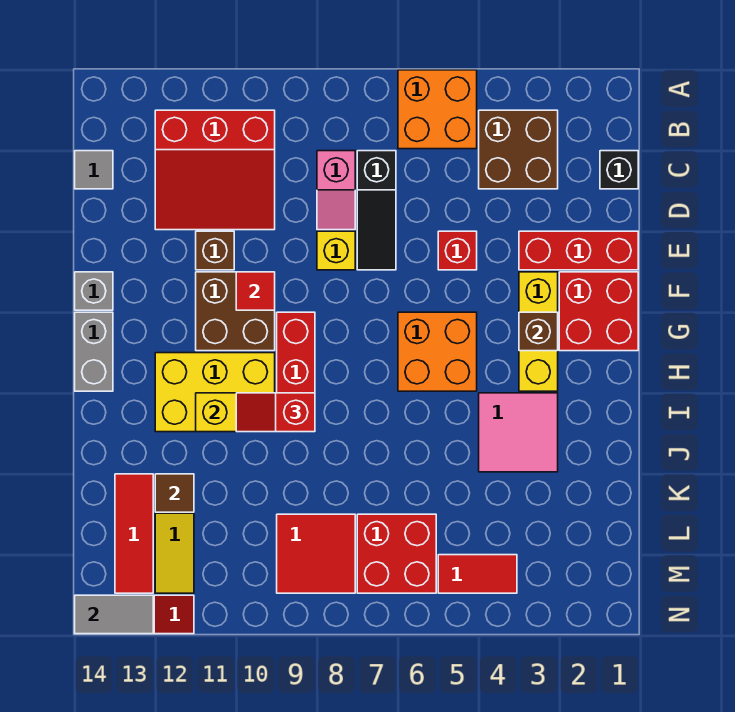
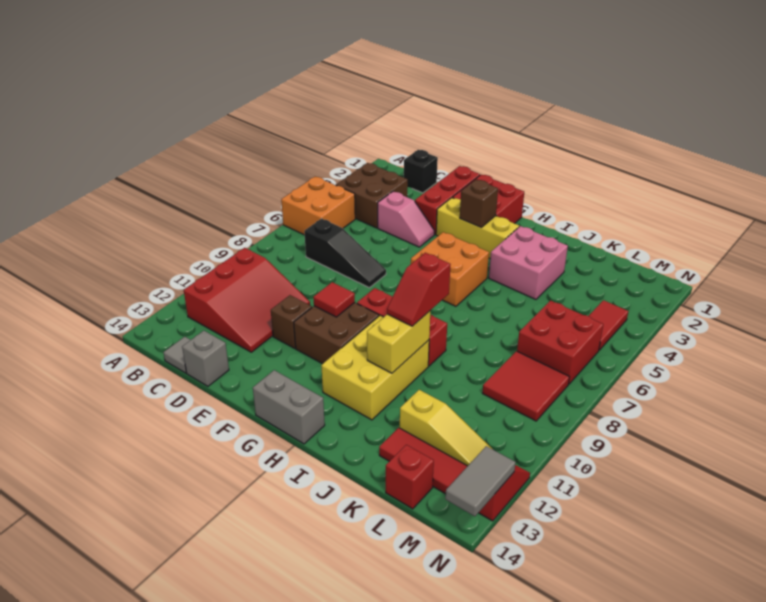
pink 1x2 slope [317,151,355,230] -> pink 1x2 slope moved to [378,191,434,247]
red 1x1 brick [438,231,477,270] -> red 1x1 brick moved to [386,445,434,509]
yellow 1x1 brick [317,231,355,270] -> none
grey 1x1 brick [75,272,113,310] -> grey 1x1 brick moved to [182,331,229,386]
pink 2x2 tile [479,393,558,472] -> pink 2x2 brick [489,226,568,299]
brown 1x1 tile [155,474,194,512] -> none

